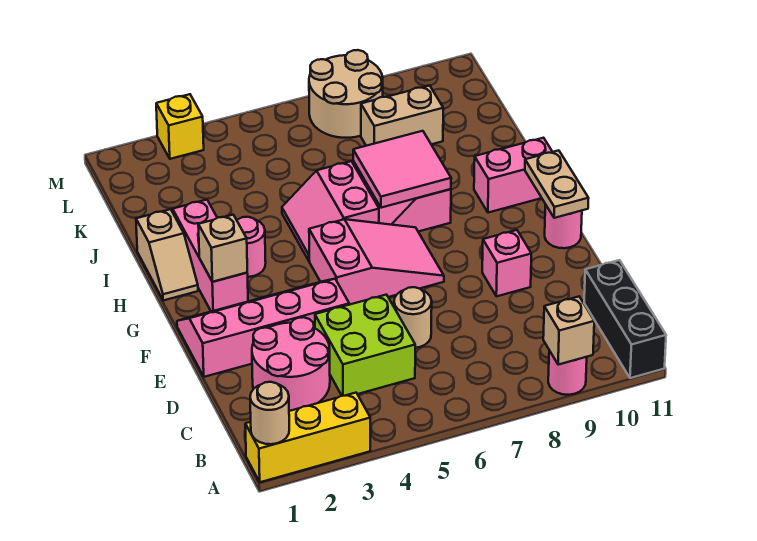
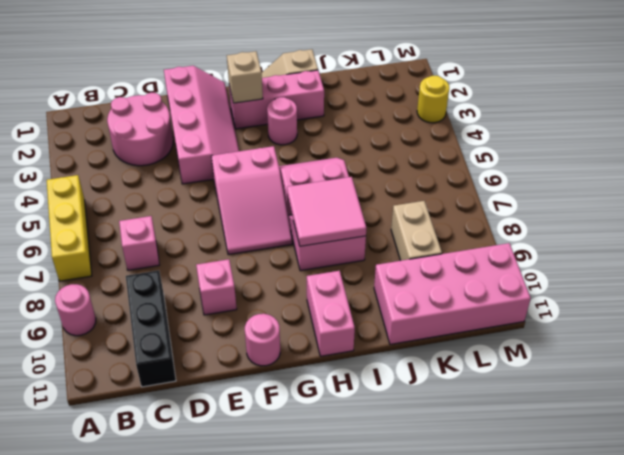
yellow 1x3 brick [245,393,370,482] -> yellow 1x3 brick moved to [47,175,92,281]
tan 1x1 round brick [250,382,289,444] -> none
tan 1x1 brick [543,297,594,365] -> none
black 1x3 brick [584,260,666,378] -> black 1x3 brick turned to [126,270,176,387]
lime 2x2 brick [315,295,415,396] -> none
none -> pink 1x1 brick [119,216,159,270]
tan 1x1 round brick [394,287,432,348] -> none
tan 1x2 plate [525,150,589,218] -> none
none -> pink 2x4 brick [374,243,531,344]
tan 2x2 round brick [309,50,383,138] -> none
yellow 1x1 brick [156,94,204,159] -> yellow 1x1 round brick [417,76,449,123]

